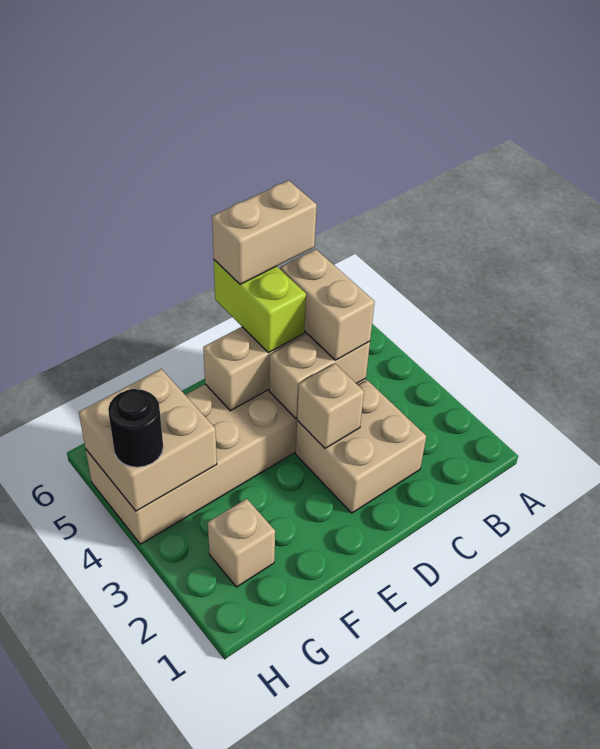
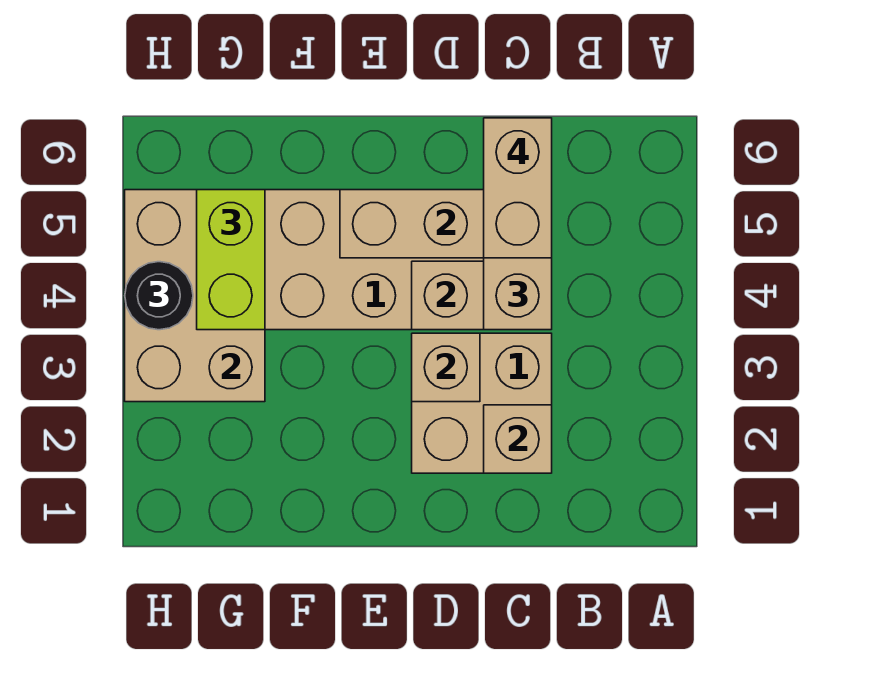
tan 1x2 brick [212,180,317,284] -> tan 1x2 brick turned to [484,118,552,258]
lime 1x2 brick [214,260,306,353] -> lime 1x2 brick moved to [197,190,265,330]
tan 1x1 brick [208,499,275,587] -> tan 1x1 brick moved to [484,405,552,473]
tan 2x2 brick [79,369,217,511] -> tan 2x3 brick [125,190,265,402]

